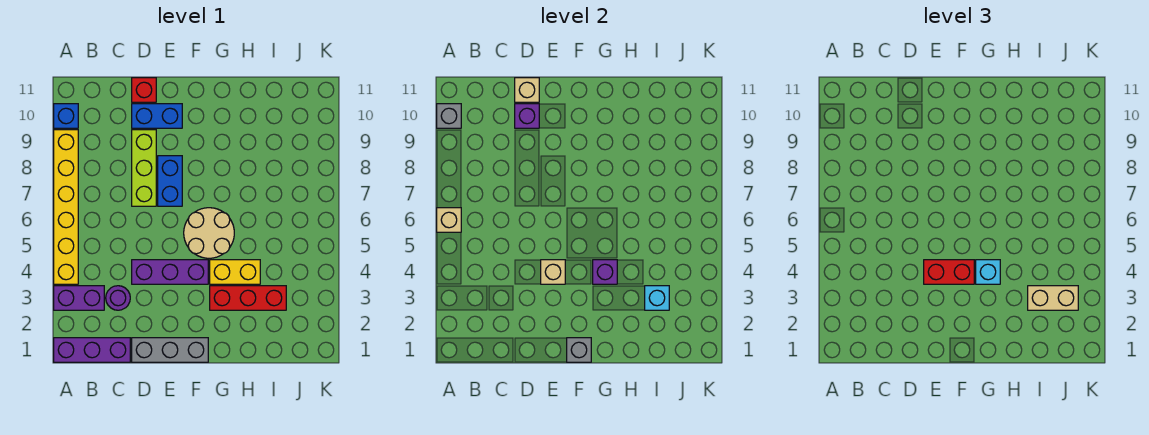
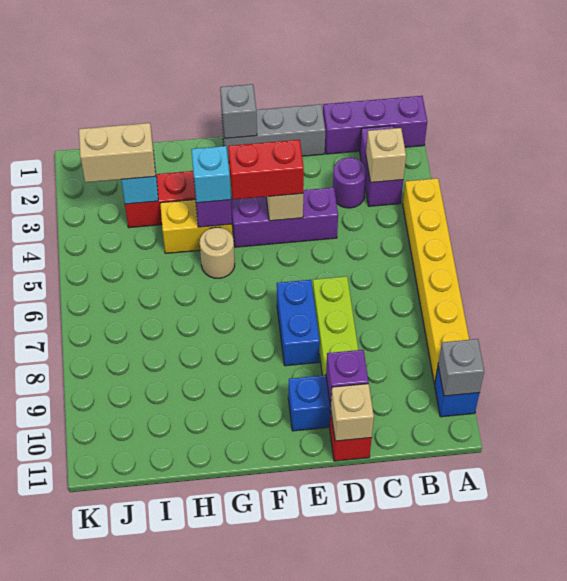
purple 1x2 brick [54,286,104,310] -> purple 1x2 brick turned to [360,126,403,206]
tan 1x1 brick [437,208,461,232] -> tan 1x1 brick moved to [366,128,406,183]
tan 2x2 round brick [184,208,234,258] -> tan 1x1 round brick [200,227,235,278]

